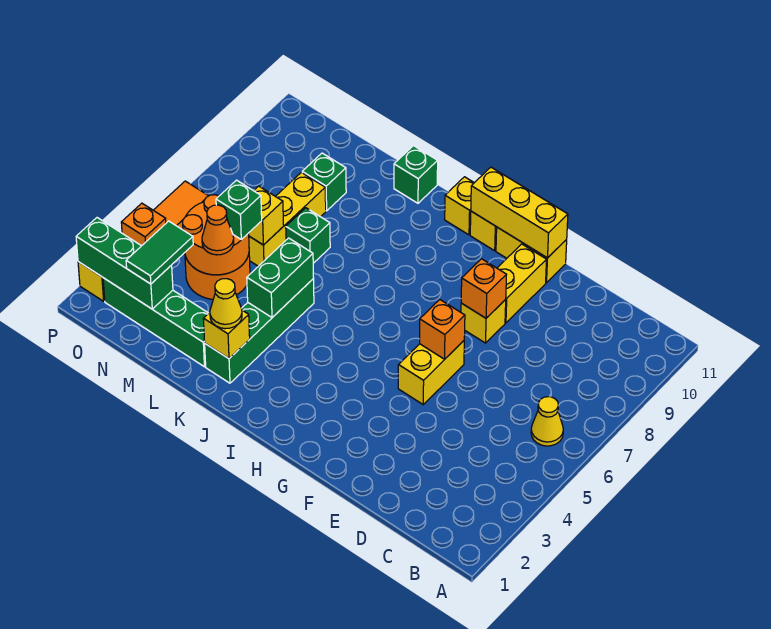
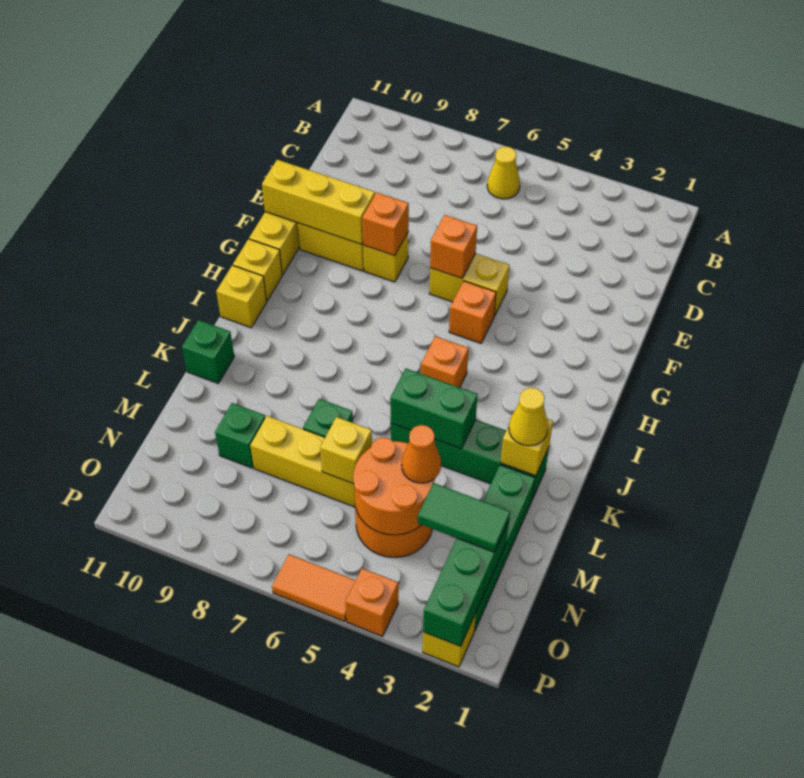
yellow 1x3 brick [471,167,568,258] -> yellow 1x3 brick turned to [262,160,375,244]
none -> orange 1x1 brick [449,281,496,343]
none -> orange 1x1 brick [421,336,468,388]
green 1x1 brick [216,180,262,240] -> none

